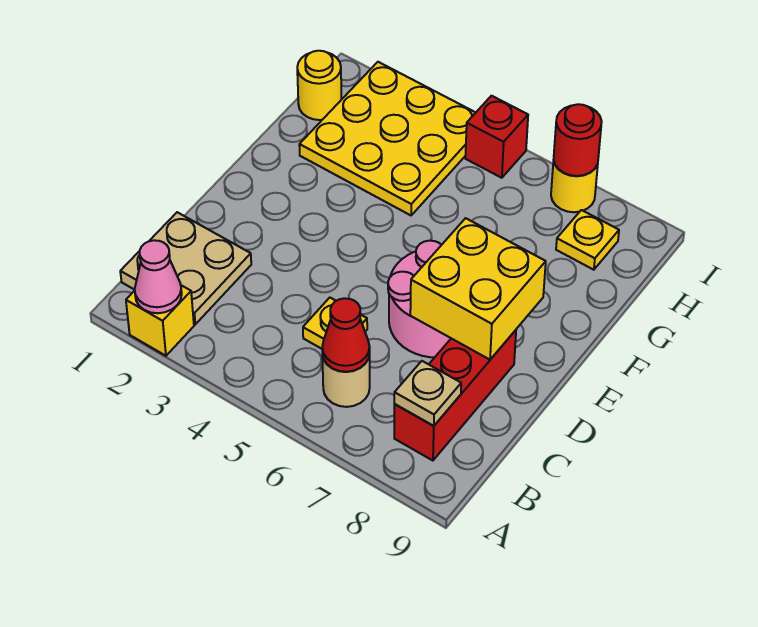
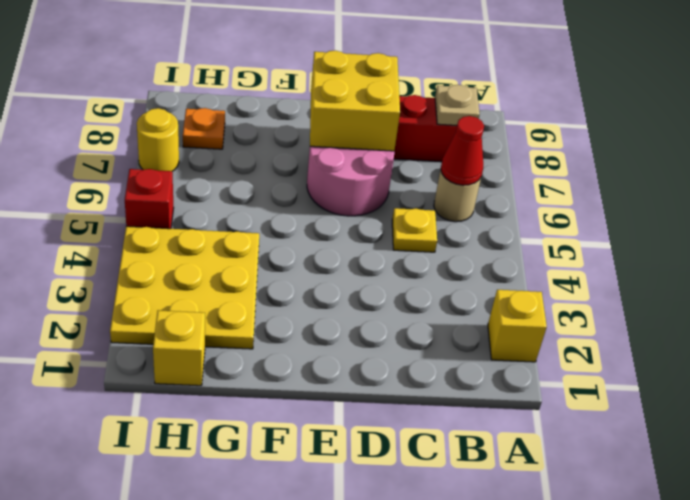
pink 1x1 cone [135,240,182,313] -> none
tan 2x2 plate [120,212,251,324] -> none
yellow 1x1 round brick [297,51,341,120] -> yellow 1x1 brick [153,310,205,386]
yellow 1x1 plate [556,210,619,270] -> orange 1x1 plate [183,108,225,149]
red 1x1 round brick [554,104,602,176] -> none

